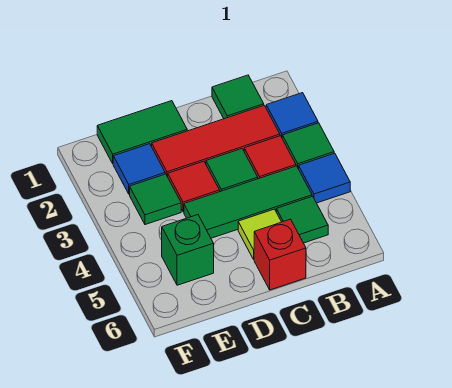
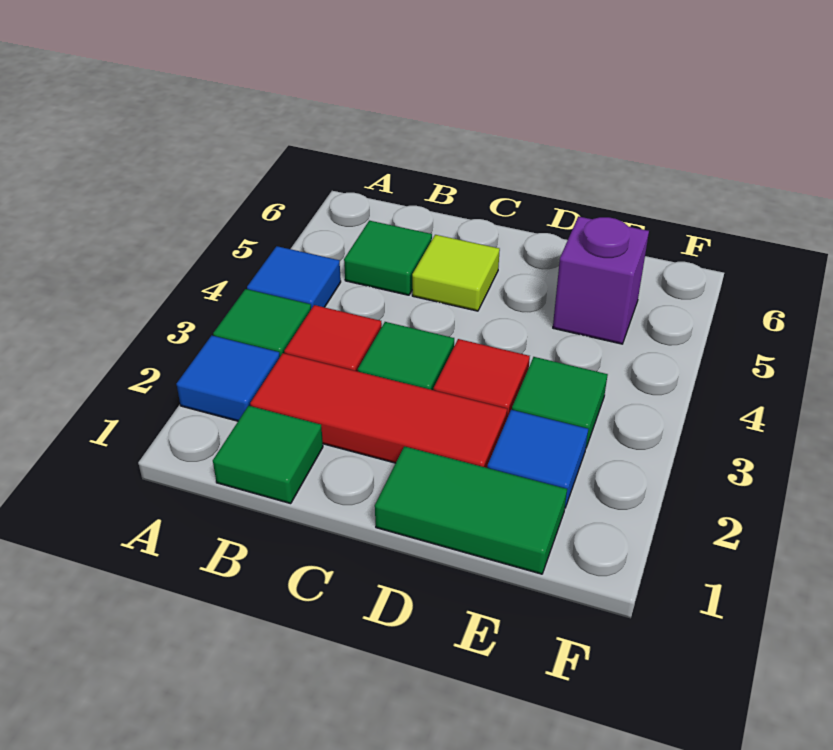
green 1x3 tile [184,166,312,238] -> none
red 1x1 brick [254,219,306,290] -> none
green 1x1 brick [162,215,214,285] -> purple 1x1 brick [553,216,649,344]

